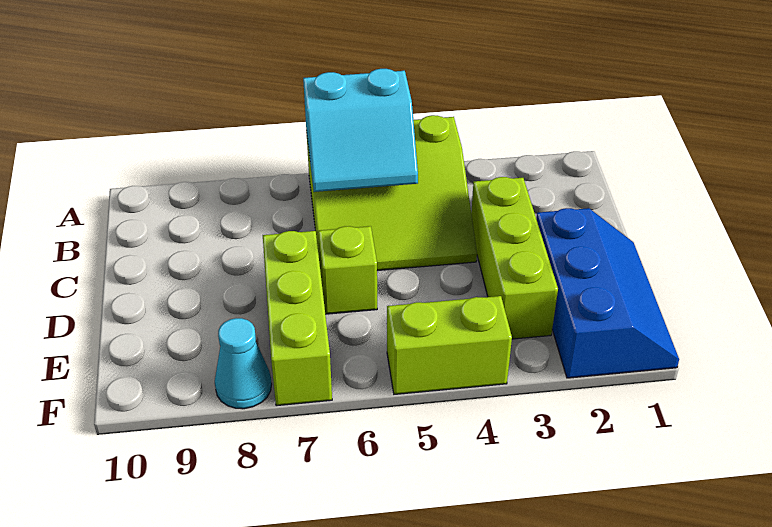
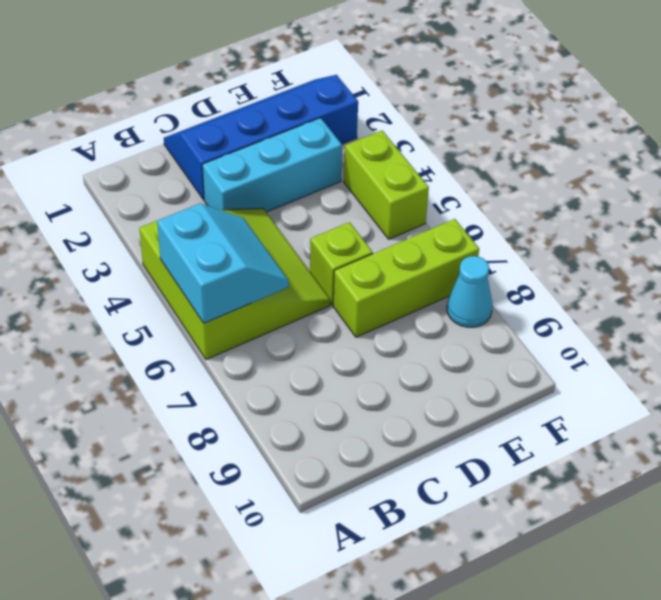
lime 1x3 brick [471,177,558,339] -> cyan 1x3 brick [202,118,342,212]
blue 2x3 slope [536,208,679,378] -> blue 2x4 slope [164,75,358,200]

